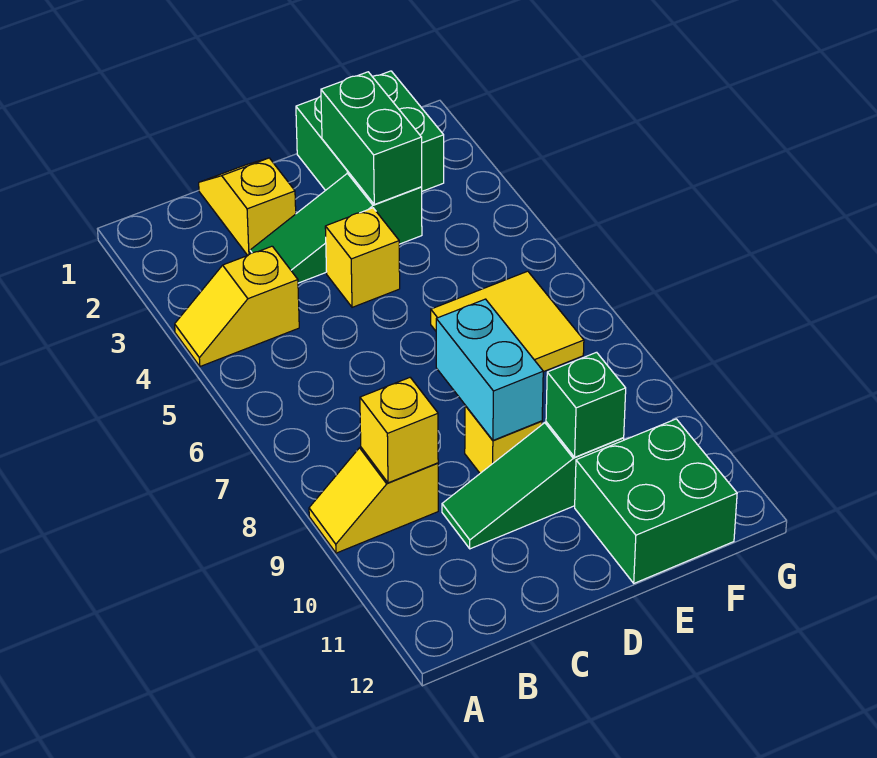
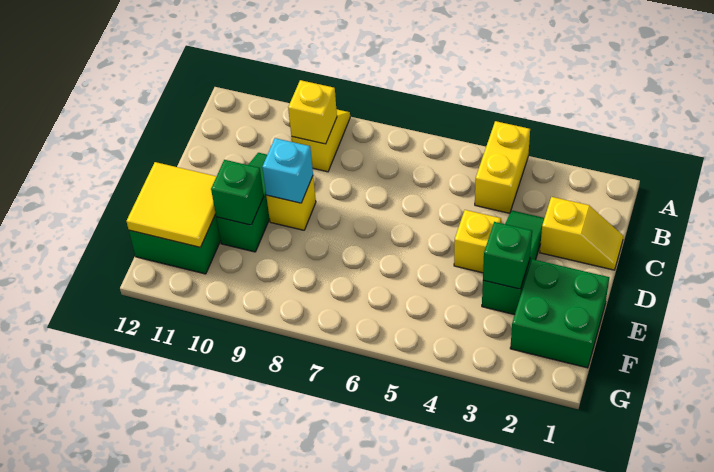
yellow 1x2 slope [175,246,299,366] -> yellow 1x2 brick [475,121,530,213]
cyan 1x2 brick [436,299,543,440] -> cyan 1x1 brick [262,138,313,203]
green 1x2 brick [321,72,422,204] -> green 1x1 brick [483,222,532,289]
yellow 2x2 tile [431,271,584,372] -> yellow 2x2 tile moved to [126,162,216,247]

